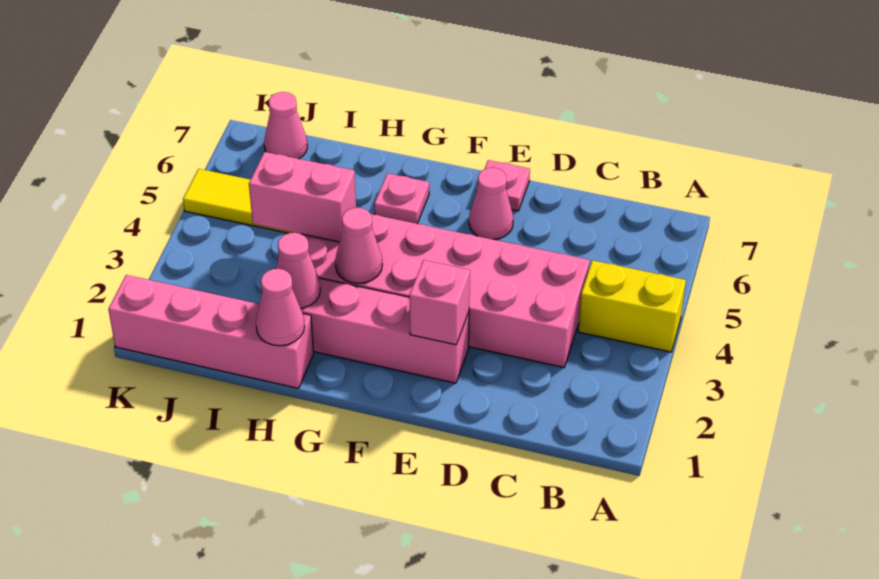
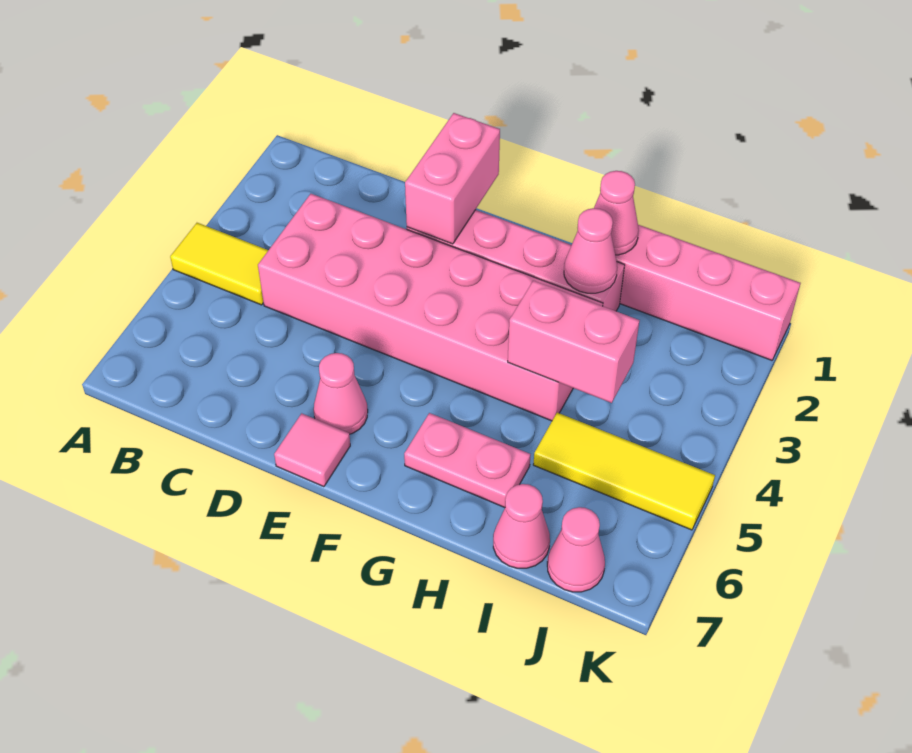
yellow 1x2 brick [578,260,686,352] -> yellow 1x2 tile [170,223,268,305]
pink 1x1 brick [409,260,470,345] -> pink 1x2 brick [405,113,500,244]
pink 1x1 plate [476,160,530,211] -> pink 1x1 tile [274,413,350,487]
pink 1x1 cone [335,208,382,283] -> pink 1x1 cone moved to [493,484,550,568]
pink 1x1 plate [374,173,429,224] -> pink 1x2 plate [404,413,531,508]

